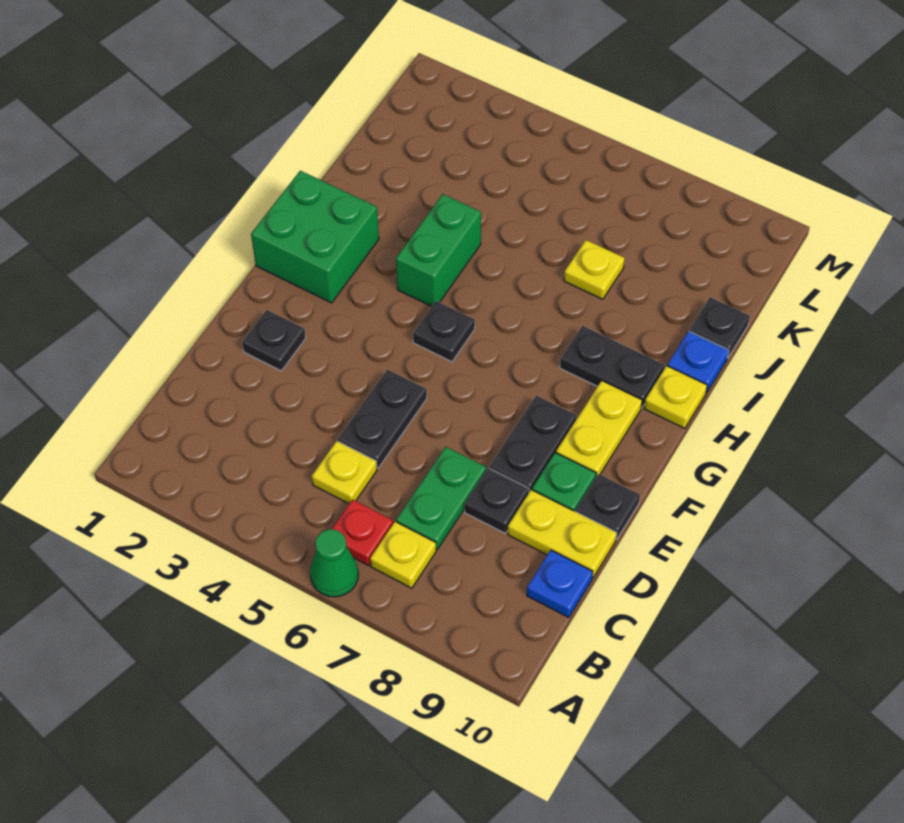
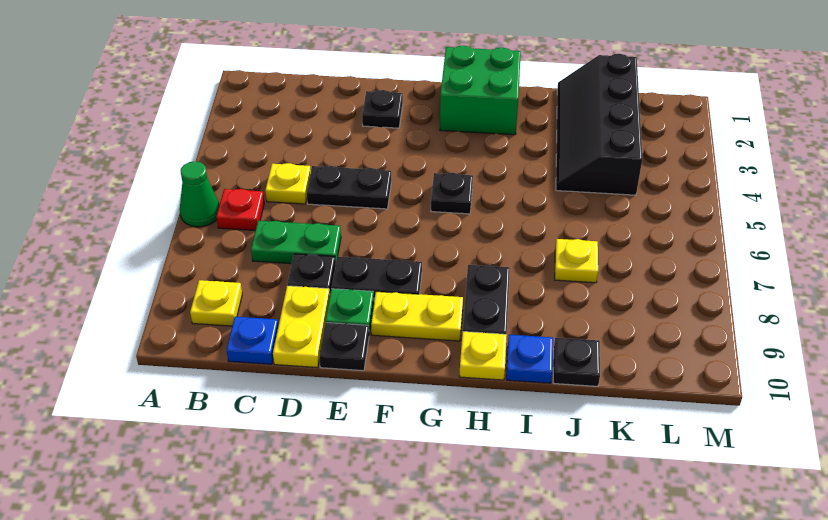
yellow 1x1 plate [370,522,436,588] -> yellow 1x1 plate moved to [190,280,242,326]
green 1x2 brick [396,194,481,306] -> none
none -> black 2x4 slope [556,54,642,195]

